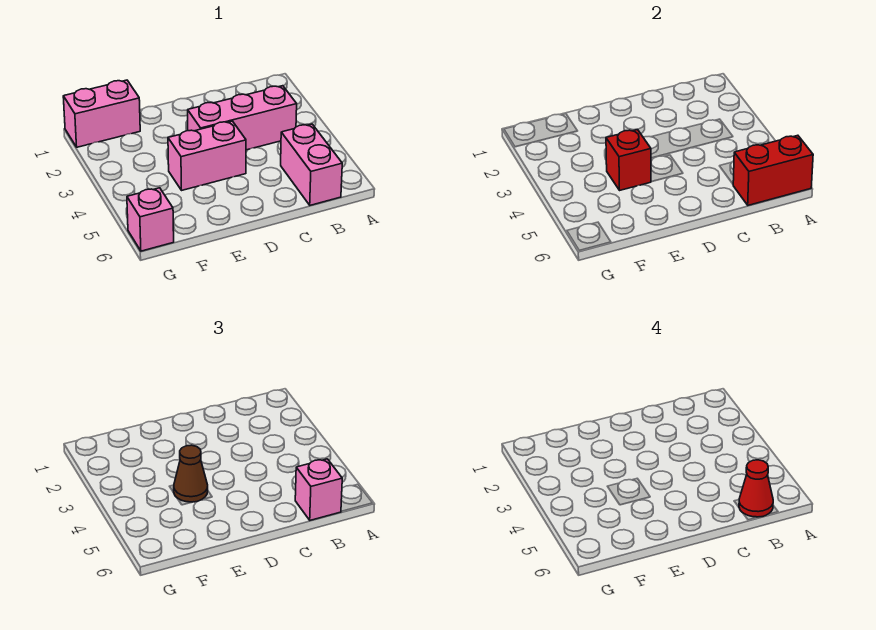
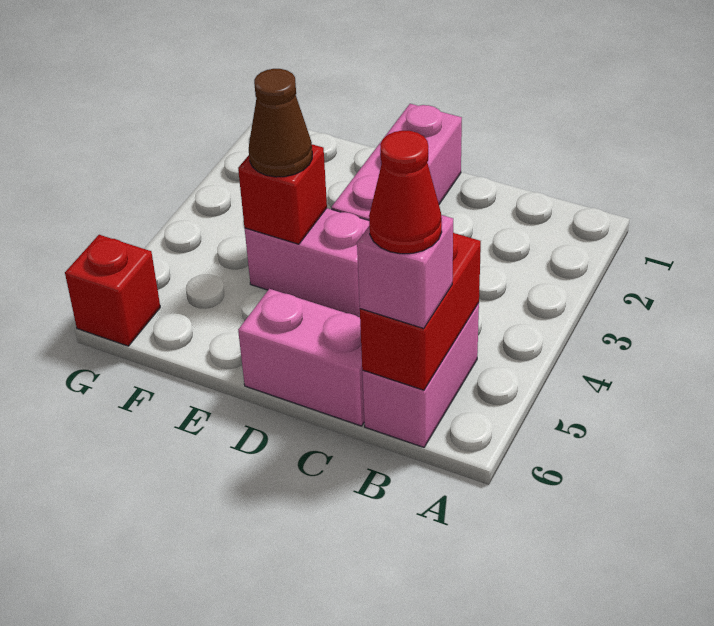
red 1x2 brick [733,135,813,205] -> red 1x2 brick turned to [360,232,481,390]
pink 1x3 brick [188,86,297,150] -> pink 1x3 brick turned to [331,104,462,220]
pink 1x2 brick [63,80,140,147] -> pink 1x2 brick moved to [238,289,364,426]
pink 1x1 brick [127,188,174,251] -> red 1x1 brick [65,235,160,346]

